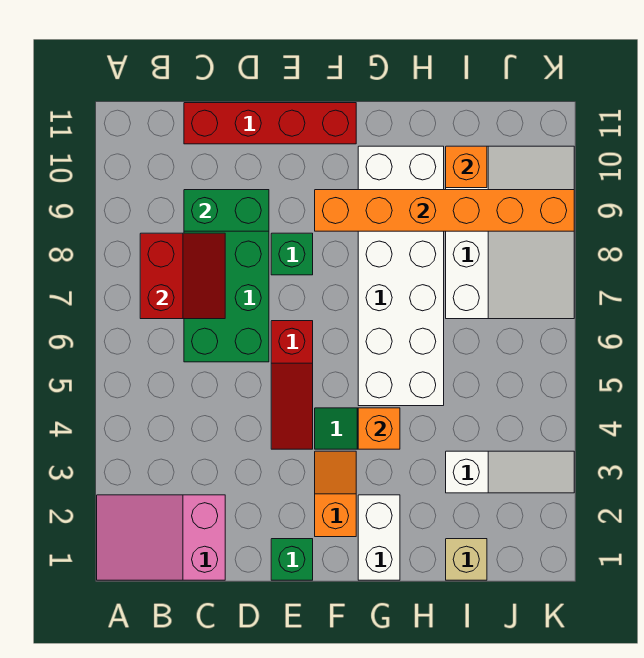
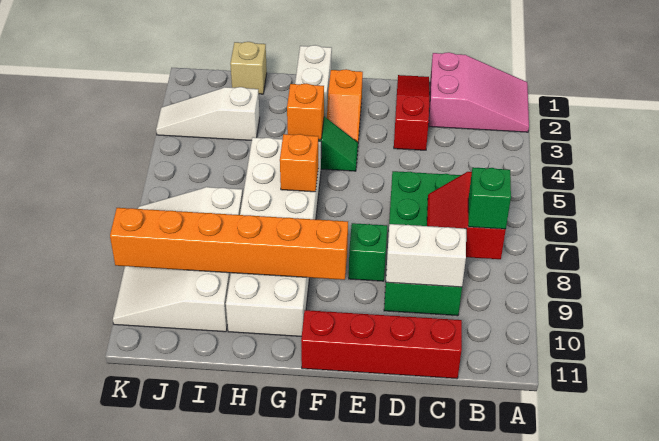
green 1x2 brick [184,190,269,231] -> white 1x2 brick [386,224,466,287]
green 1x1 brick [271,539,313,580] -> green 1x1 brick moved to [468,167,511,229]
red 1x3 slope [271,321,313,449] -> red 1x3 slope moved to [394,75,430,150]
orange 1x1 brick [446,146,487,188] -> orange 1x1 brick moved to [280,134,318,192]

